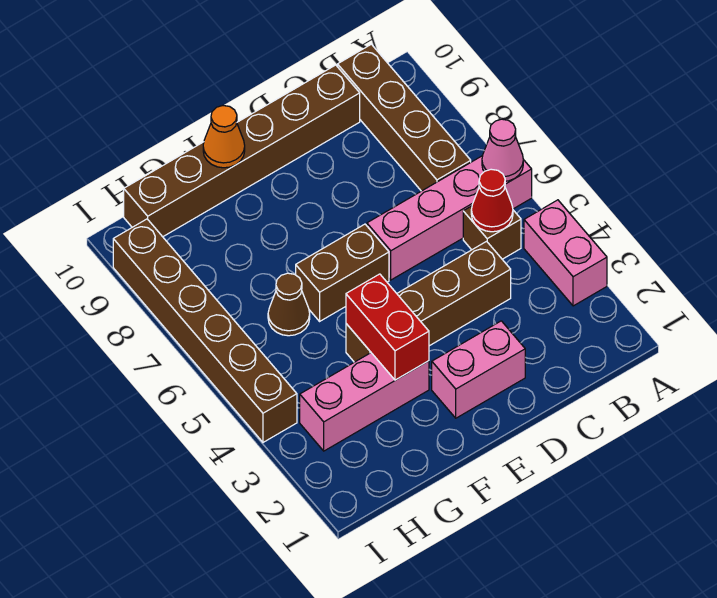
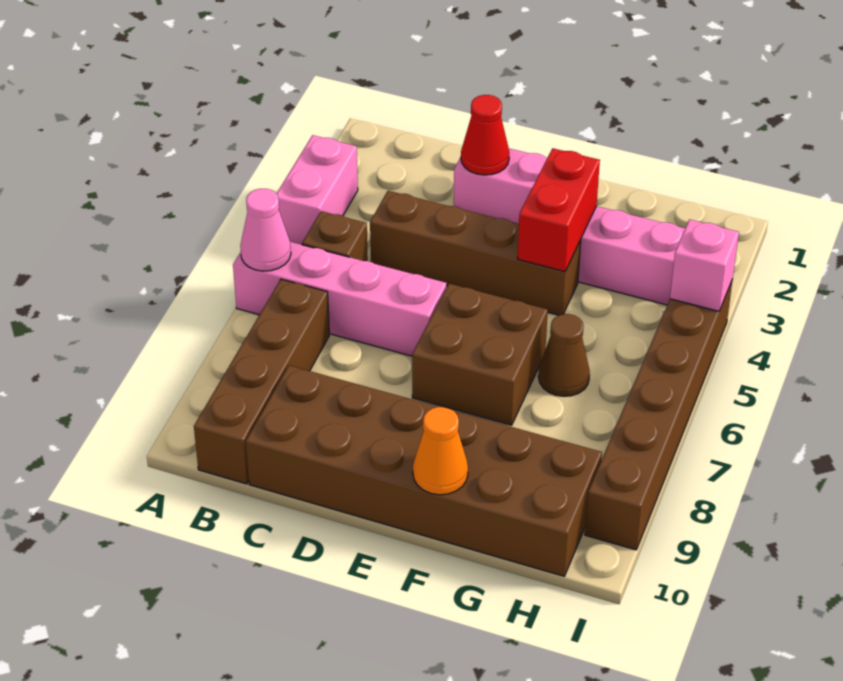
red 1x1 cone [471,169,513,232] -> red 1x1 cone moved to [461,95,509,175]
brown 1x6 brick [124,65,360,237] -> brown 2x6 brick [246,366,602,576]
brown 1x2 brick [296,224,389,321] -> brown 2x2 brick [412,284,548,425]
none -> pink 1x1 brick [670,220,739,311]

